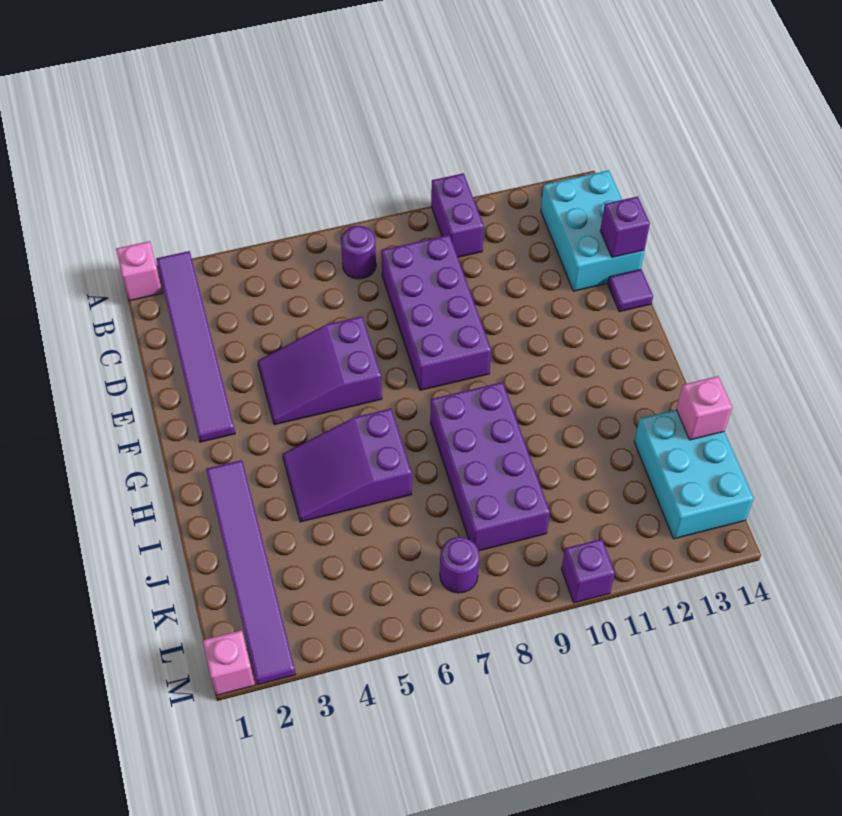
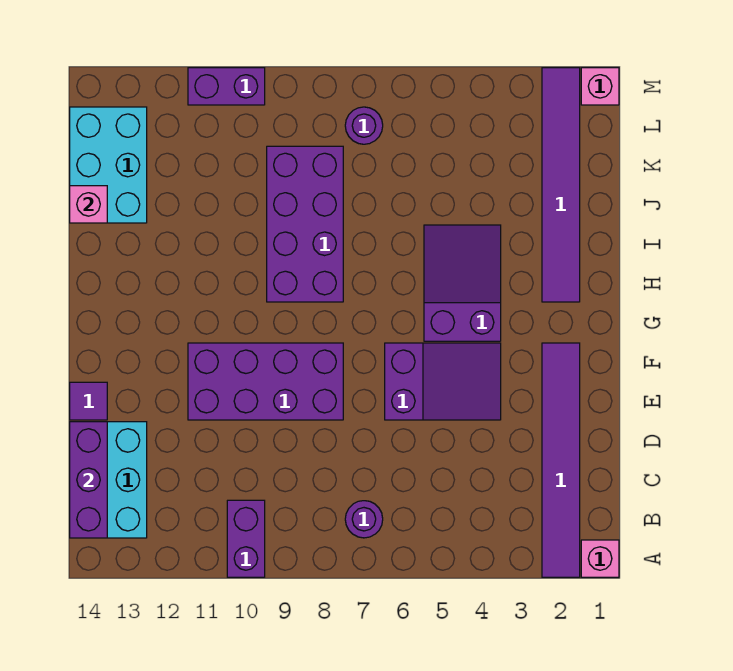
purple 2x4 brick [381,235,491,390] -> purple 2x4 brick turned to [188,343,343,420]
purple 1x1 brick [600,196,650,258] -> purple 1x3 brick [70,422,107,538]
purple 2x3 slope [282,409,412,522] -> purple 2x3 slope turned to [424,225,501,341]
purple 1x1 brick [561,539,615,603] -> purple 1x2 brick [188,68,265,105]

